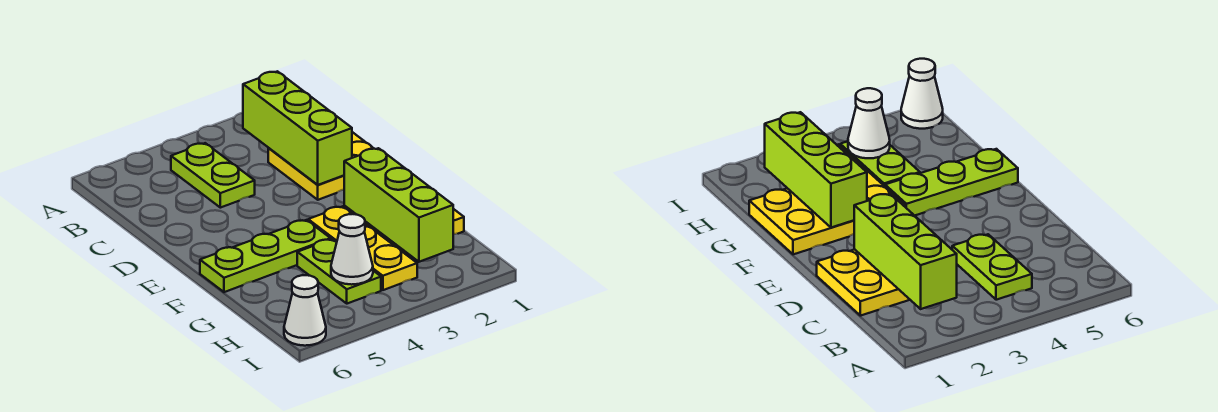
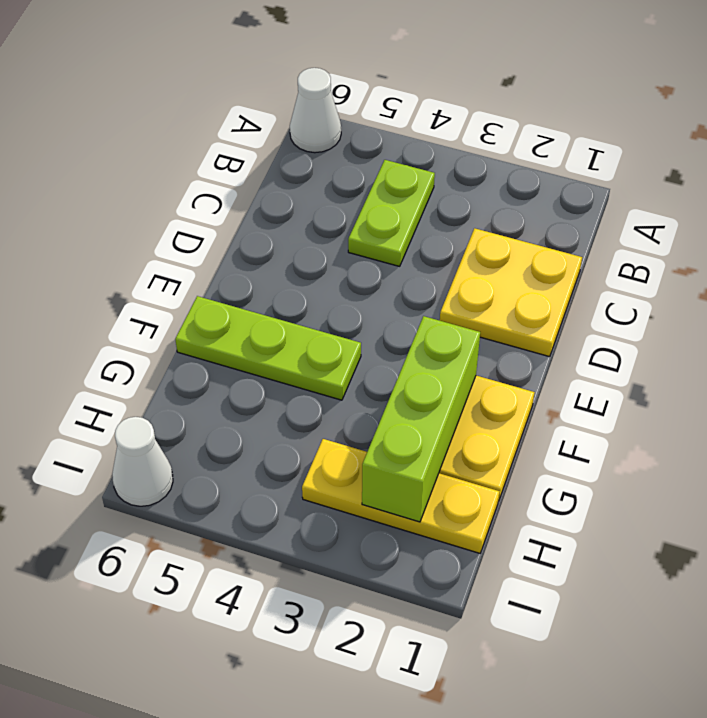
lime 1x3 brick [243,71,352,185] -> none
yellow 1x3 plate [308,206,417,290] -> yellow 1x3 plate turned to [302,439,499,553]
lime 1x2 plate [297,239,381,304] -> none
white 1x1 cone [331,214,373,285] -> white 1x1 cone moved to [290,68,341,153]

